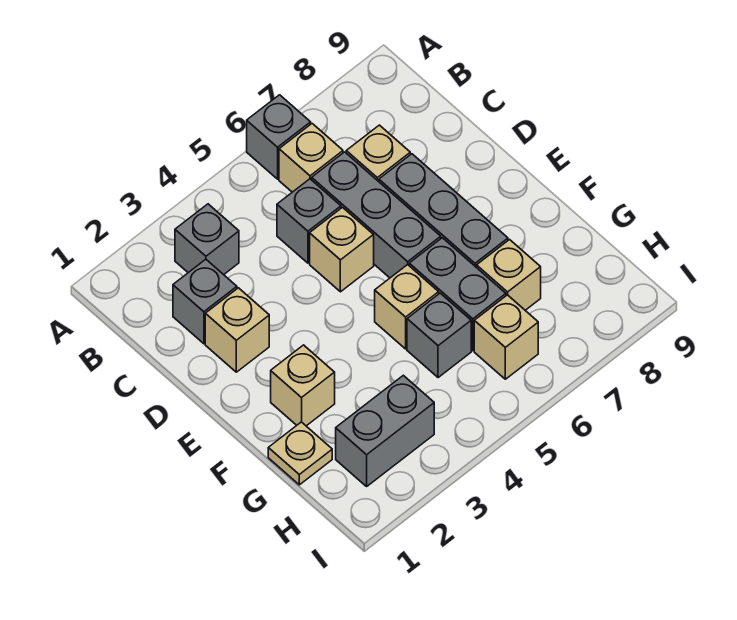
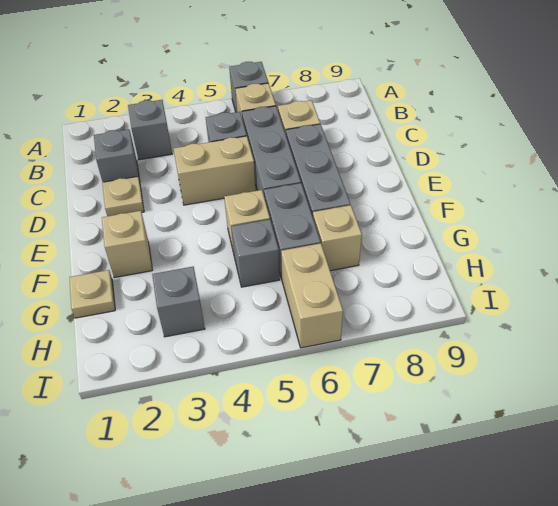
tan 1x1 brick [205,288,269,372] -> tan 1x1 plate [102,177,144,216]
tan 1x1 brick [310,208,374,292] -> tan 1x2 brick [173,136,256,205]
grey 1x2 brick [336,375,434,486] -> grey 1x1 brick [152,267,205,337]
tan 1x1 brick [474,295,538,379] -> tan 1x2 brick [281,243,343,348]

